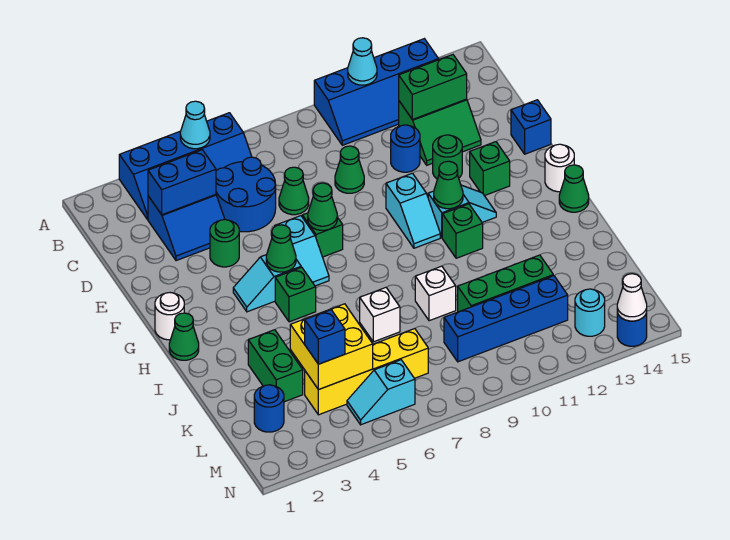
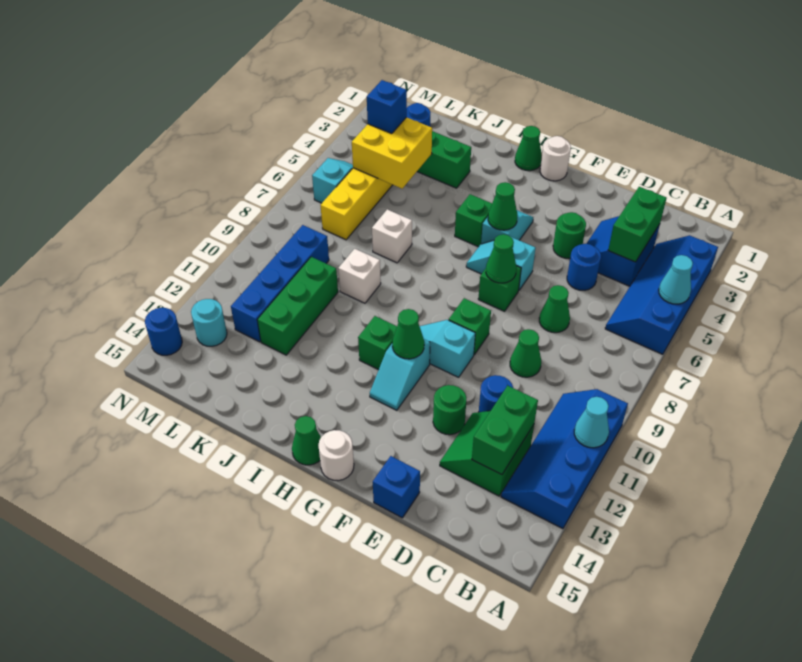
blue 1x2 brick [148,150,216,215] -> green 1x2 brick [608,187,667,262]
blue 2x2 round brick [216,157,276,232] -> blue 1x1 round brick [567,244,601,290]
green 1x1 brick [470,142,510,196] -> green 1x1 brick moved to [449,298,491,355]
white 1x1 cone [617,274,647,321] -> none

